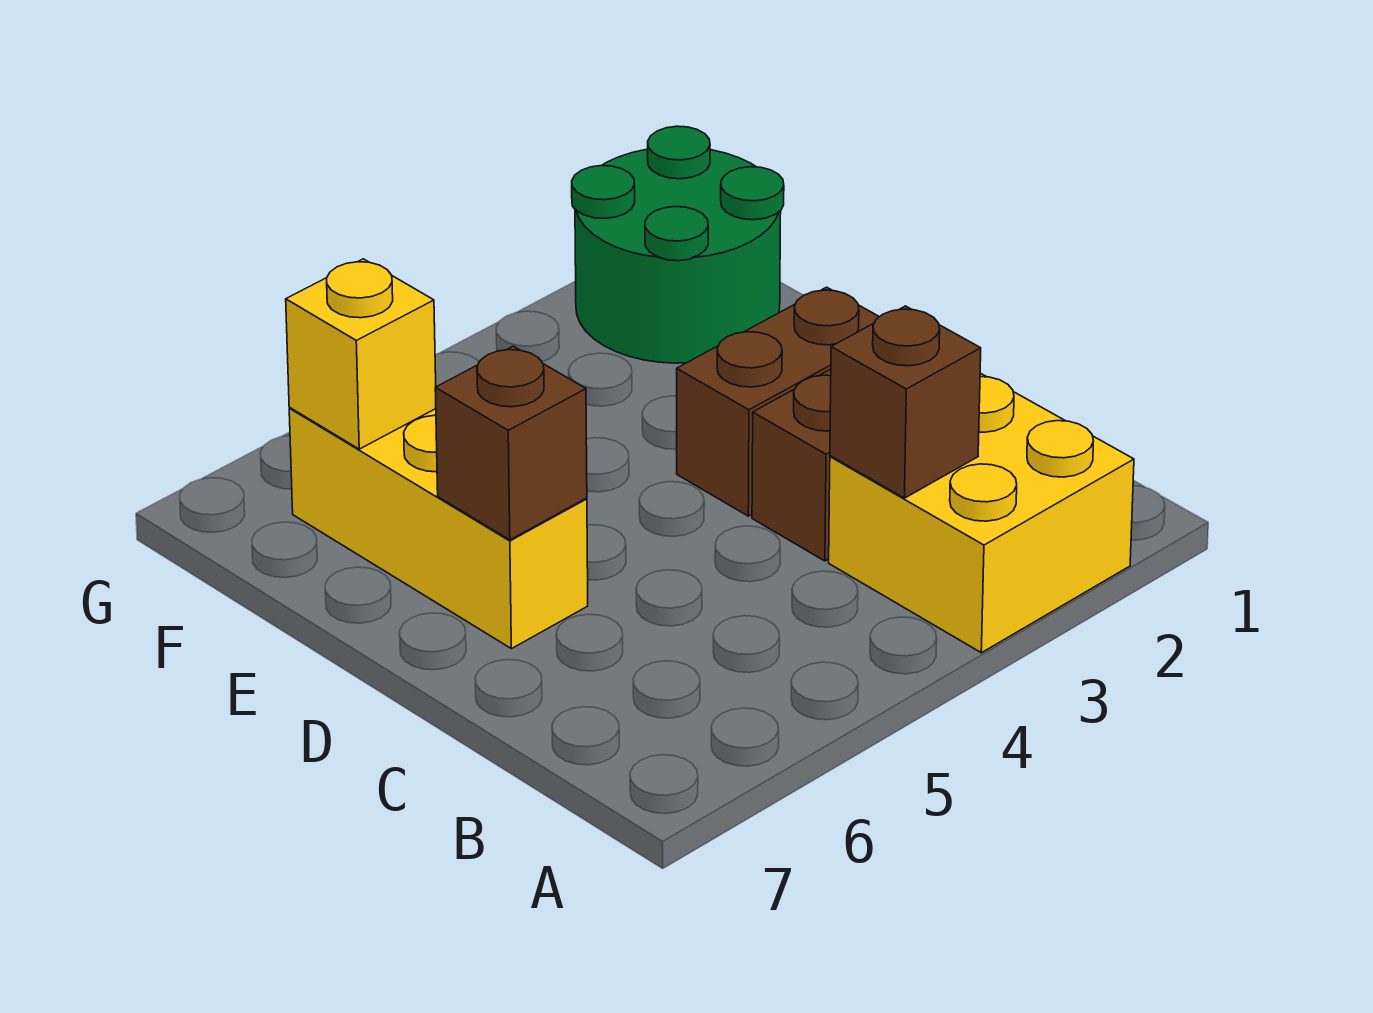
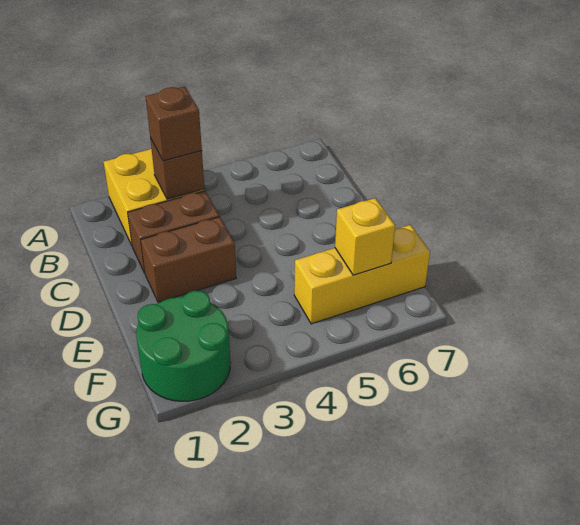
yellow 1x3 brick [289,408,588,649] -> yellow 1x3 brick turned to [294,225,430,324]
brown 1x1 brick [435,346,587,540] -> brown 1x1 brick moved to [146,86,202,161]

